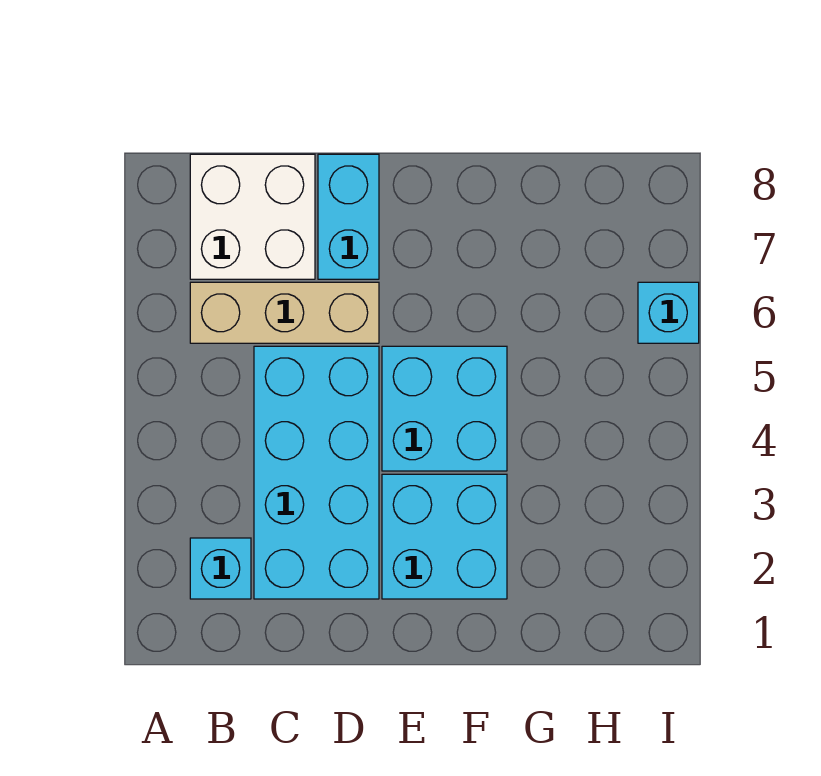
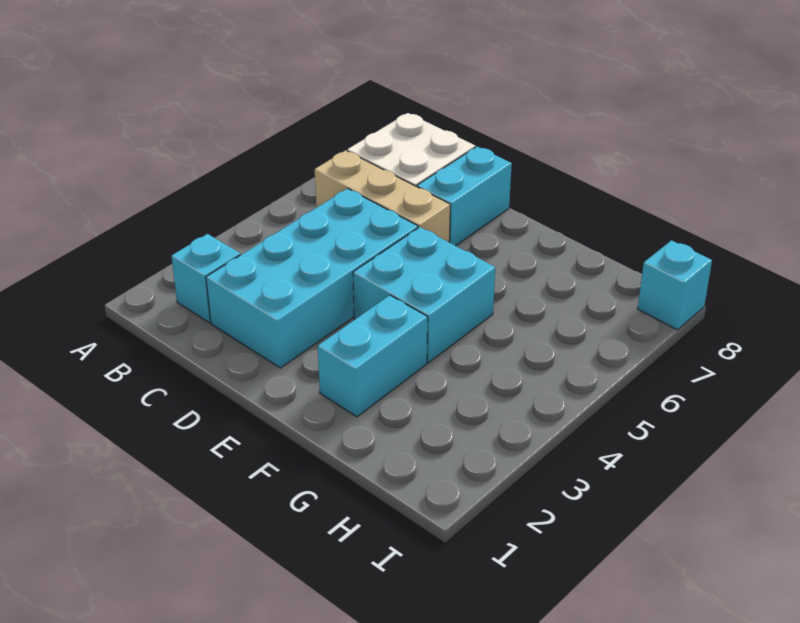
cyan 2x2 brick [382,474,507,599] -> cyan 1x2 brick [318,295,428,417]
cyan 1x1 brick [638,282,699,343] -> cyan 1x1 brick moved to [638,240,712,330]

